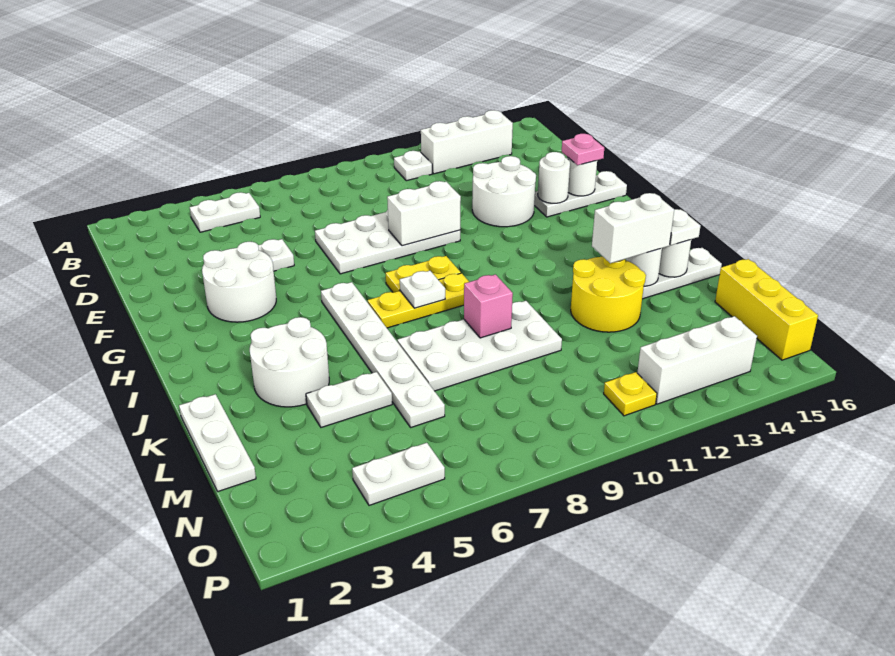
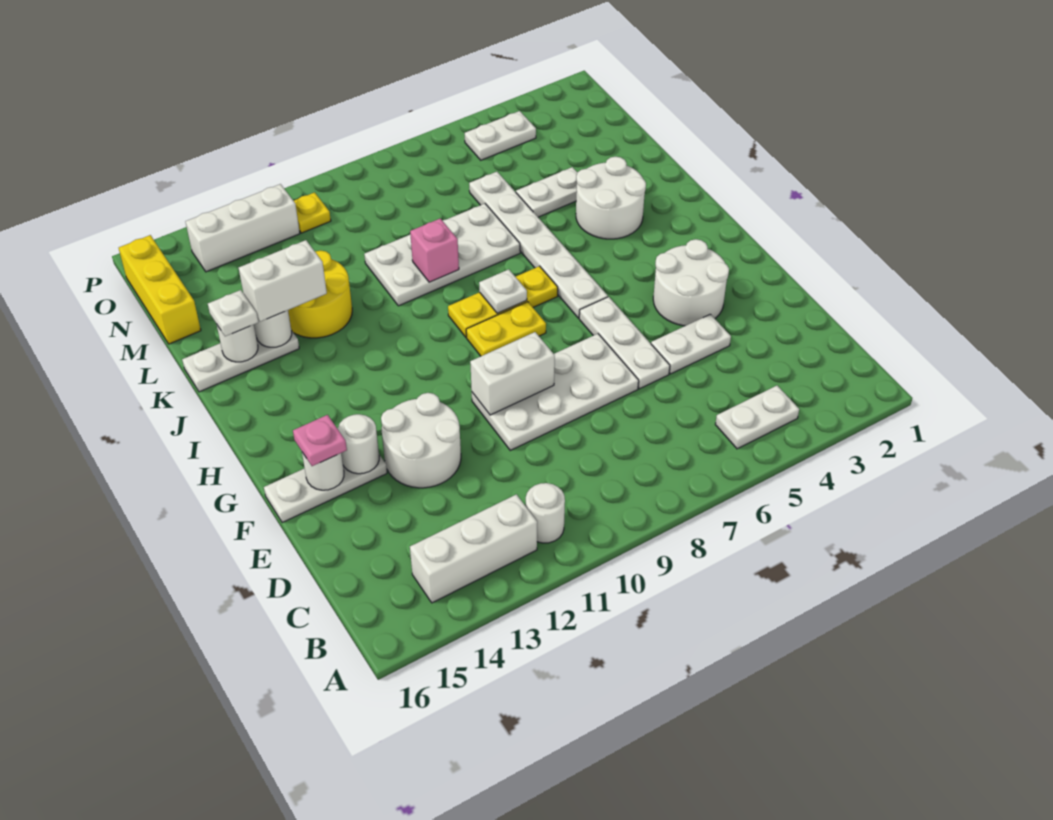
white 1x1 plate [394,151,432,181] -> white 1x1 round brick [526,483,565,543]
white 1x3 plate [179,394,256,491] -> white 1x3 plate moved to [579,297,670,389]

